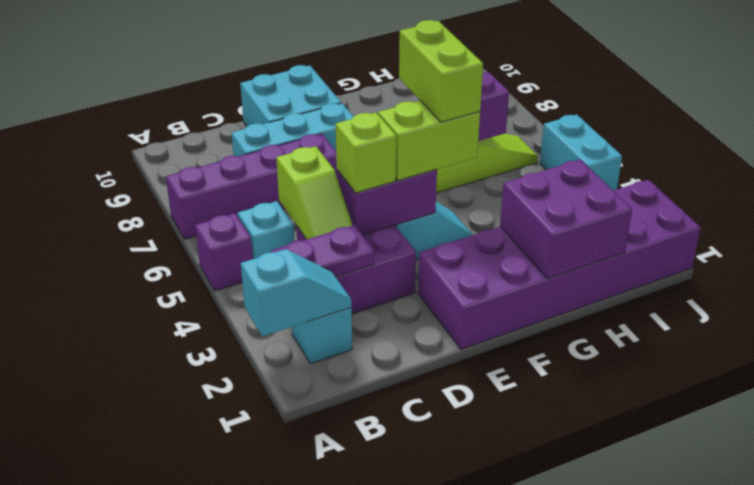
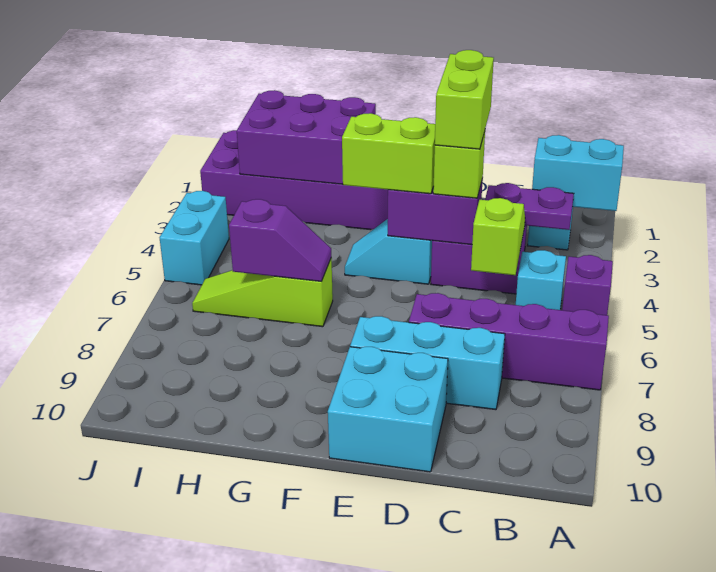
cyan 1x2 slope [241,249,351,336] -> cyan 1x2 brick [532,135,624,211]
lime 1x2 brick [399,20,483,122] -> lime 1x2 brick moved to [435,50,494,149]
purple 2x2 brick [500,160,632,279] -> purple 2x3 brick [237,90,376,184]

